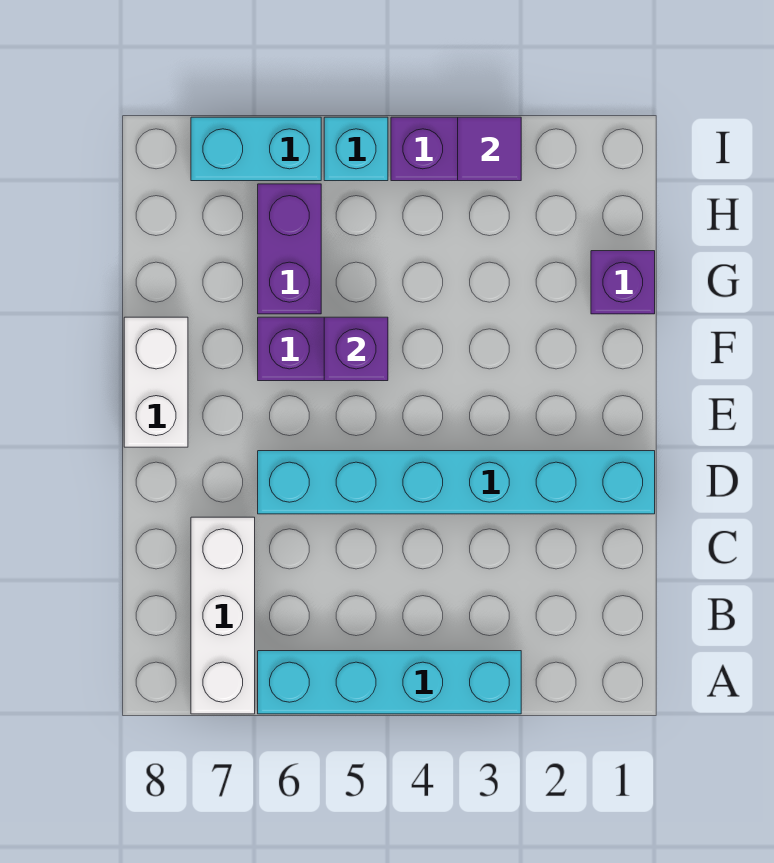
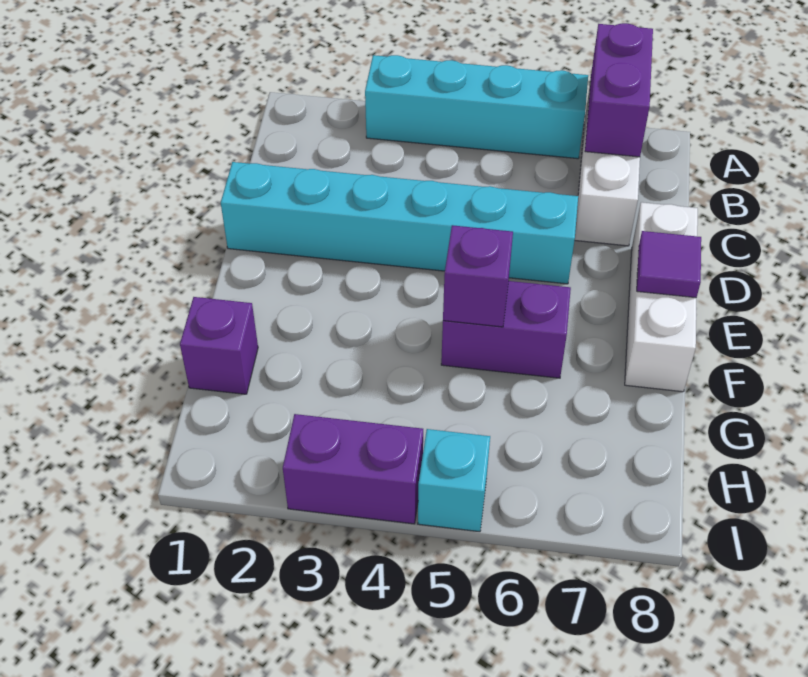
white 1x2 brick [124,317,188,447] -> white 1x3 brick [625,202,698,392]
purple 1x2 brick [258,184,321,314] -> purple 1x2 brick moved to [585,23,653,157]
purple 1x1 tile [458,117,521,181] -> purple 1x1 tile moved to [637,231,701,298]
cyan 1x2 brick [191,117,321,181] -> none

